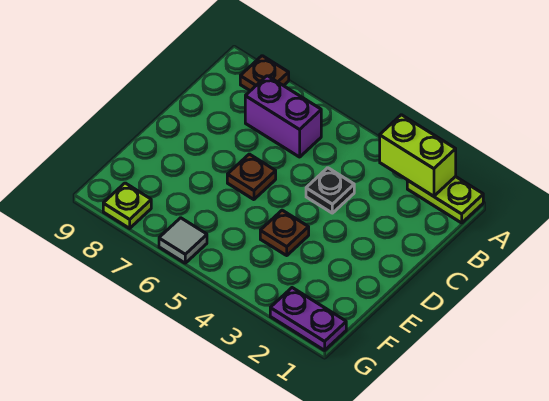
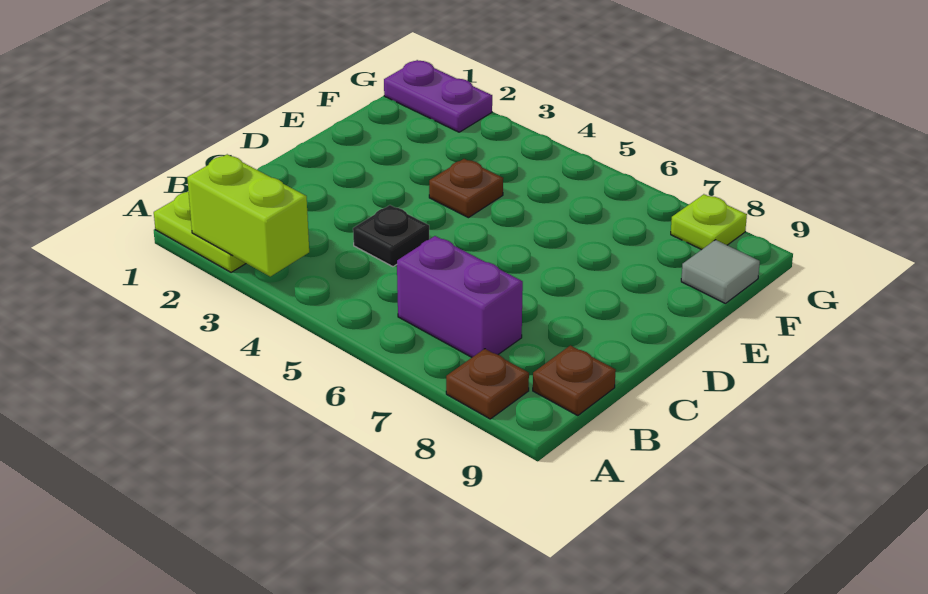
brown 1x1 plate [227,154,276,200] -> brown 1x1 plate moved to [533,346,616,416]
grey 1x1 tile [159,218,207,263] -> grey 1x1 tile moved to [681,240,760,303]

